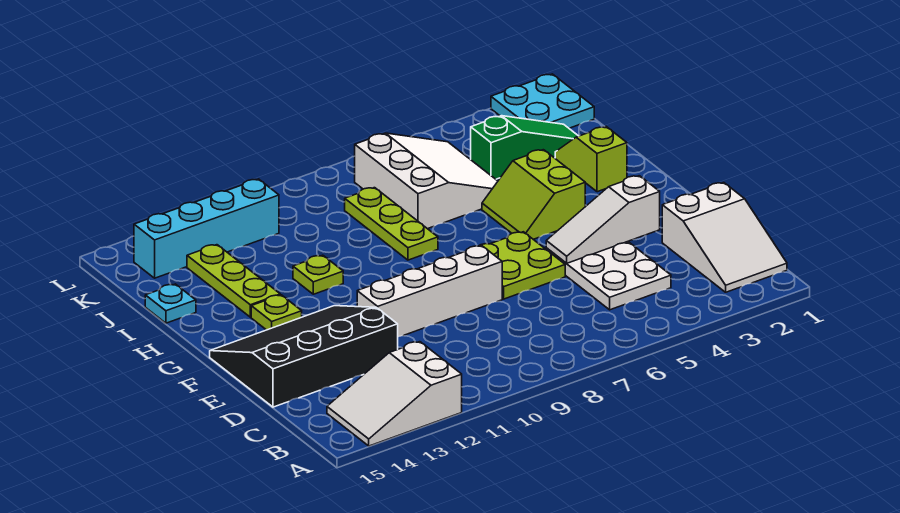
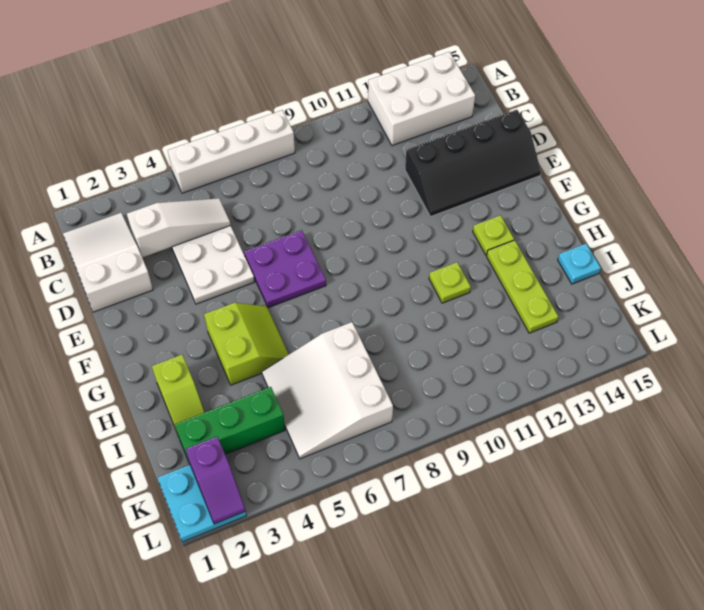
white 2x3 slope [327,342,462,446] -> white 2x3 brick [368,52,475,146]
black 3x4 slope [210,306,398,407] -> black 2x4 slope [405,109,541,217]
white 1x3 slope [546,176,660,263] -> white 1x3 slope moved to [127,198,231,258]
lime 2x2 plate [479,232,565,299] -> purple 2x2 plate [244,230,326,308]
white 1x4 brick [357,246,502,337] -> white 1x4 brick moved to [168,110,295,193]
lime 1x3 plate [345,188,438,260] -> none
green 1x3 slope [471,116,578,179] -> green 1x3 brick [175,387,285,464]
none -> purple 1x2 slope [186,437,245,524]
cyan 1x4 brick [134,179,279,278] -> none

